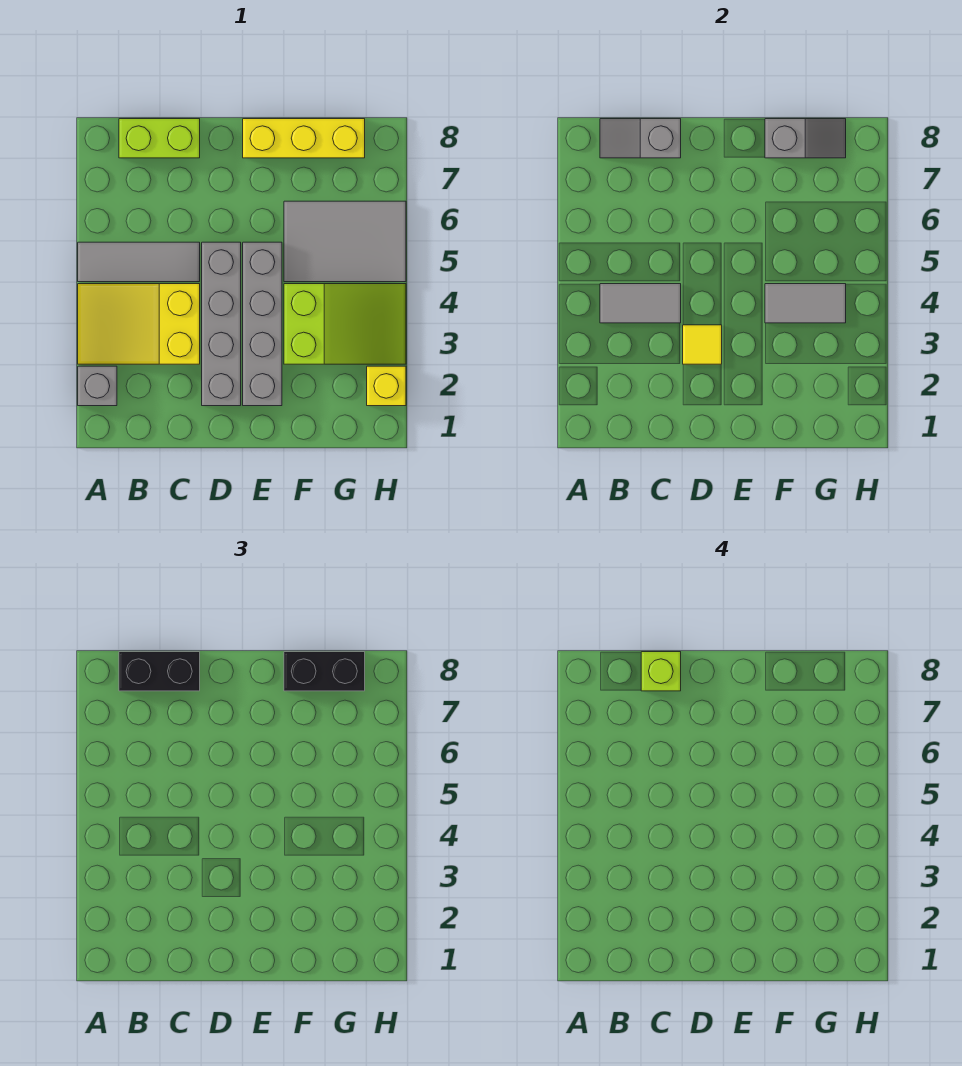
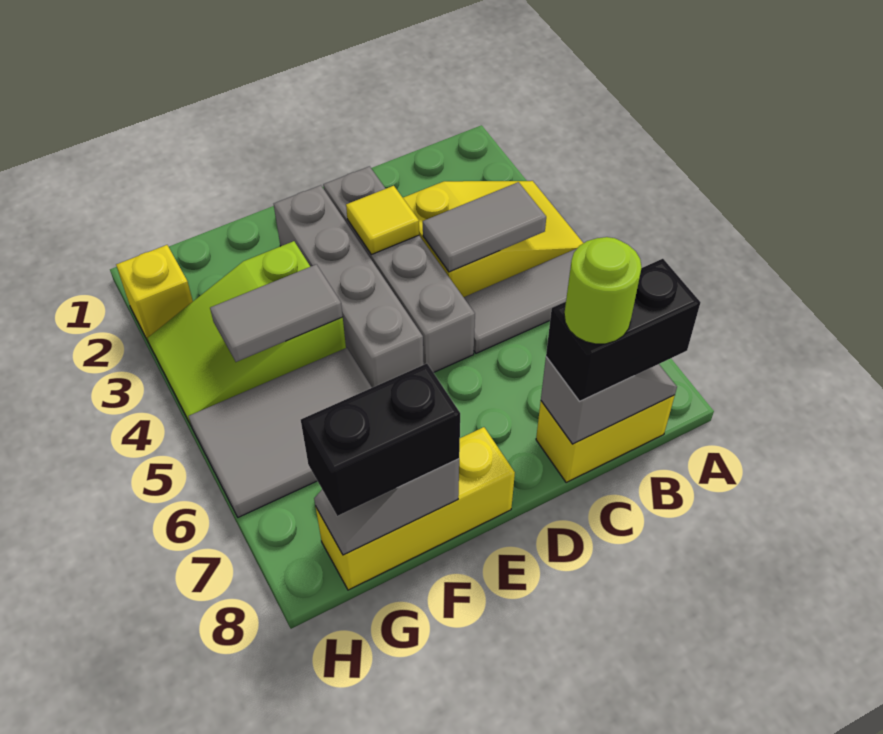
grey 1x1 brick [78,366,117,406] -> none
lime 1x2 brick [119,119,200,158] -> yellow 1x2 brick [536,395,675,483]
lime 1x1 brick [641,652,681,691] -> lime 1x1 round brick [564,237,642,344]

